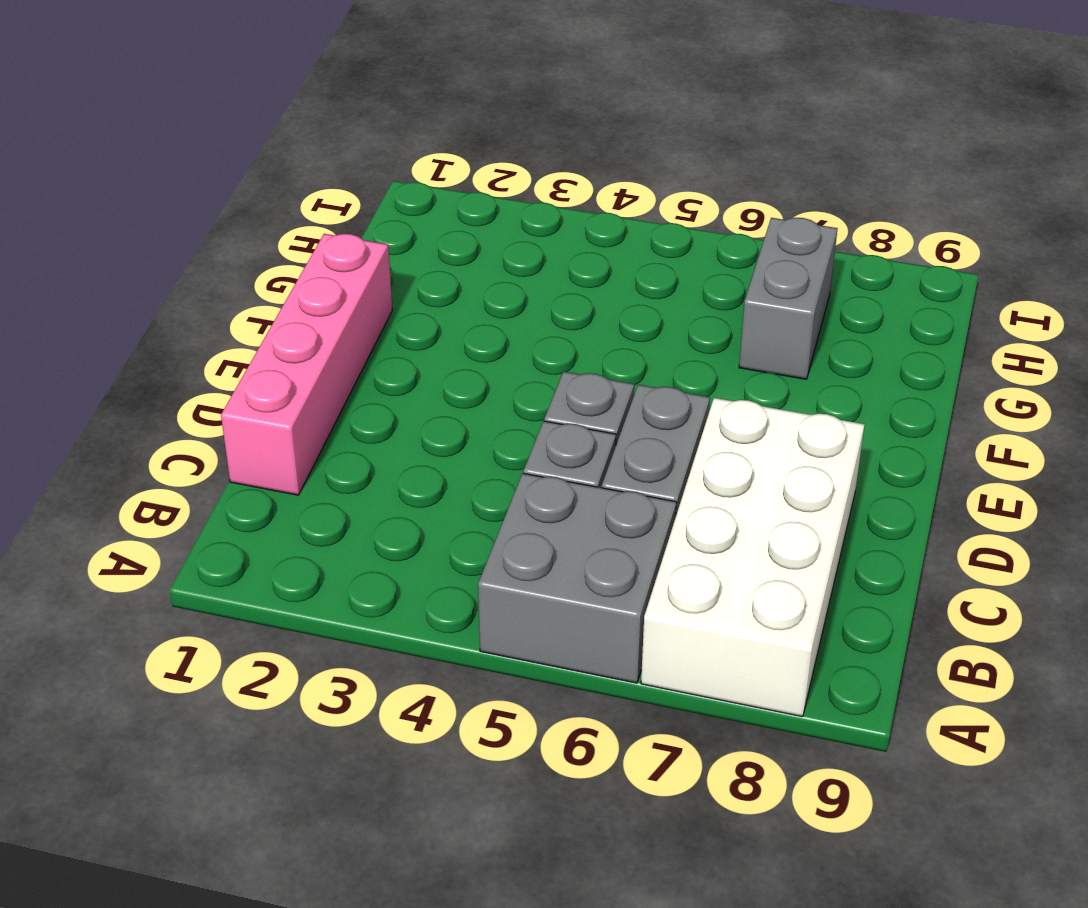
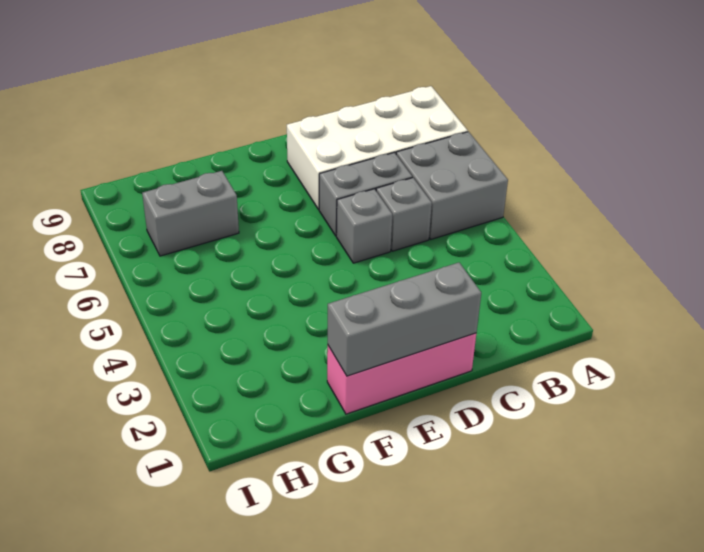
pink 1x4 brick [221,234,392,495] -> pink 1x3 brick [327,333,476,414]
none -> grey 1x3 brick [328,263,481,376]

